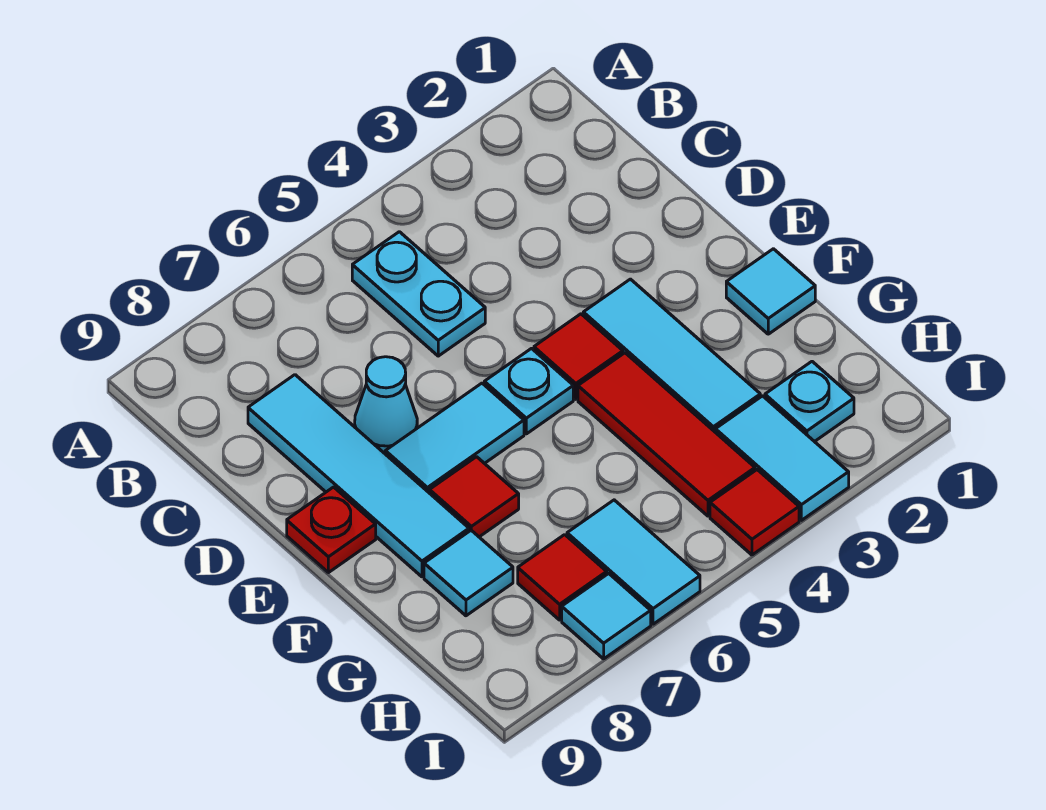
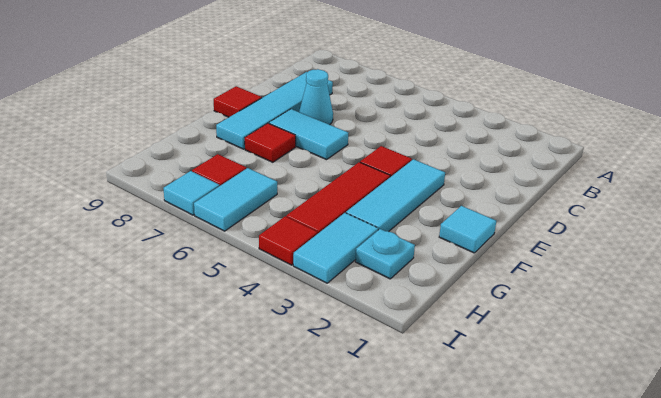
cyan 1x2 plate [352,232,485,356] -> none
cyan 1x1 plate [484,349,573,434] -> none
red 1x1 plate [287,487,376,573] -> red 1x1 tile [214,86,262,117]
cyan 1x1 tile [424,530,513,616] -> none

